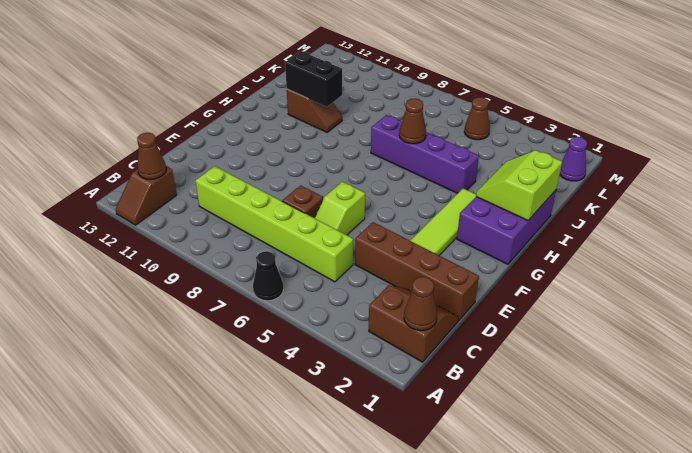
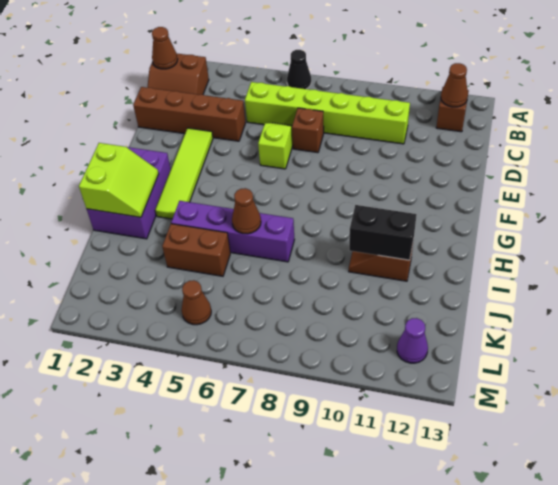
none -> brown 1x2 brick [162,224,230,276]
purple 1x1 cone [560,137,587,181] -> purple 1x1 cone moved to [397,318,428,363]

